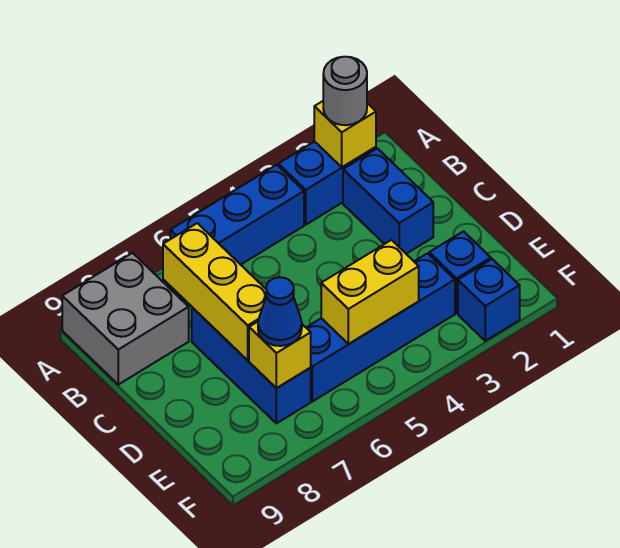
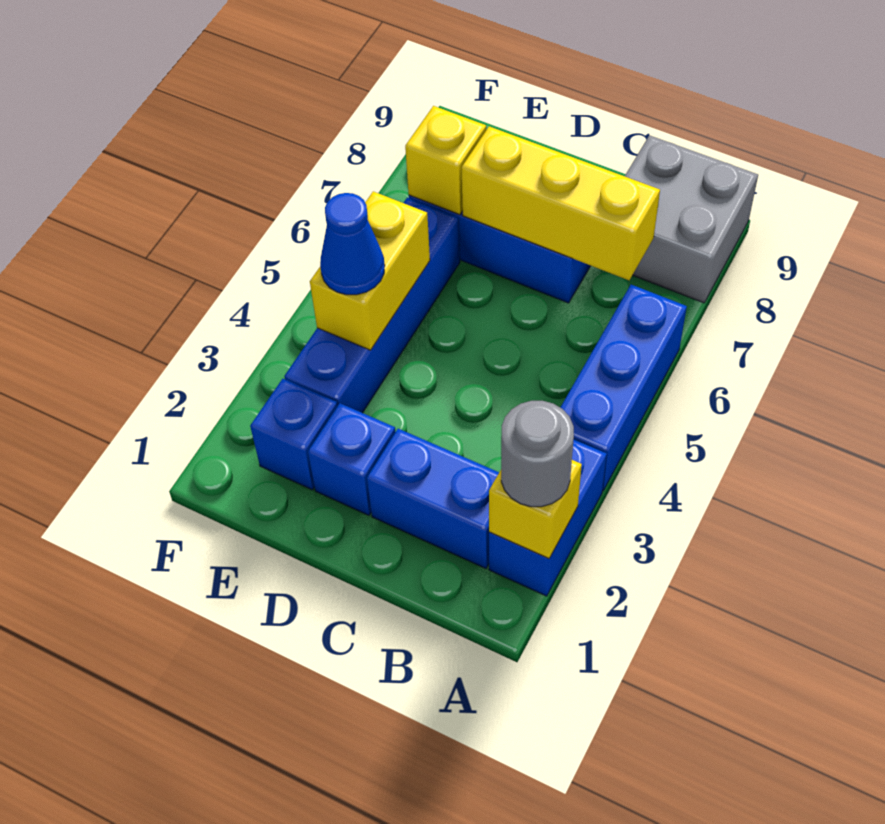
blue 1x1 cone [258,277,302,346] -> blue 1x1 cone moved to [320,193,385,295]
blue 1x1 brick [458,259,520,341] -> blue 1x1 brick moved to [308,403,395,515]

